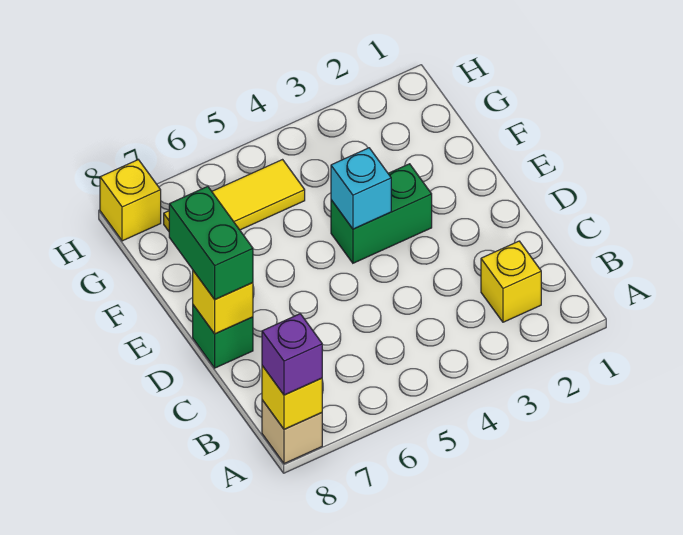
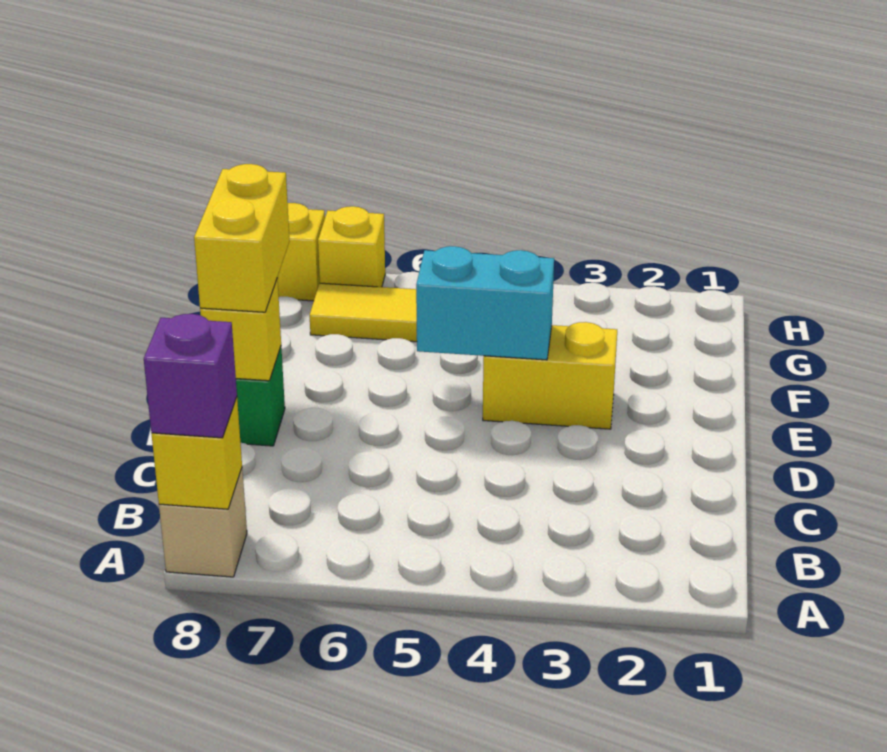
yellow 1x1 brick [481,241,541,322] -> yellow 1x1 brick moved to [318,206,385,287]
green 1x2 brick [169,186,253,299] -> yellow 1x2 brick [194,164,290,312]
green 1x2 brick [331,164,432,263] -> yellow 1x2 brick [483,322,617,429]
cyan 1x1 brick [331,148,391,229] -> cyan 1x2 brick [416,246,554,360]

